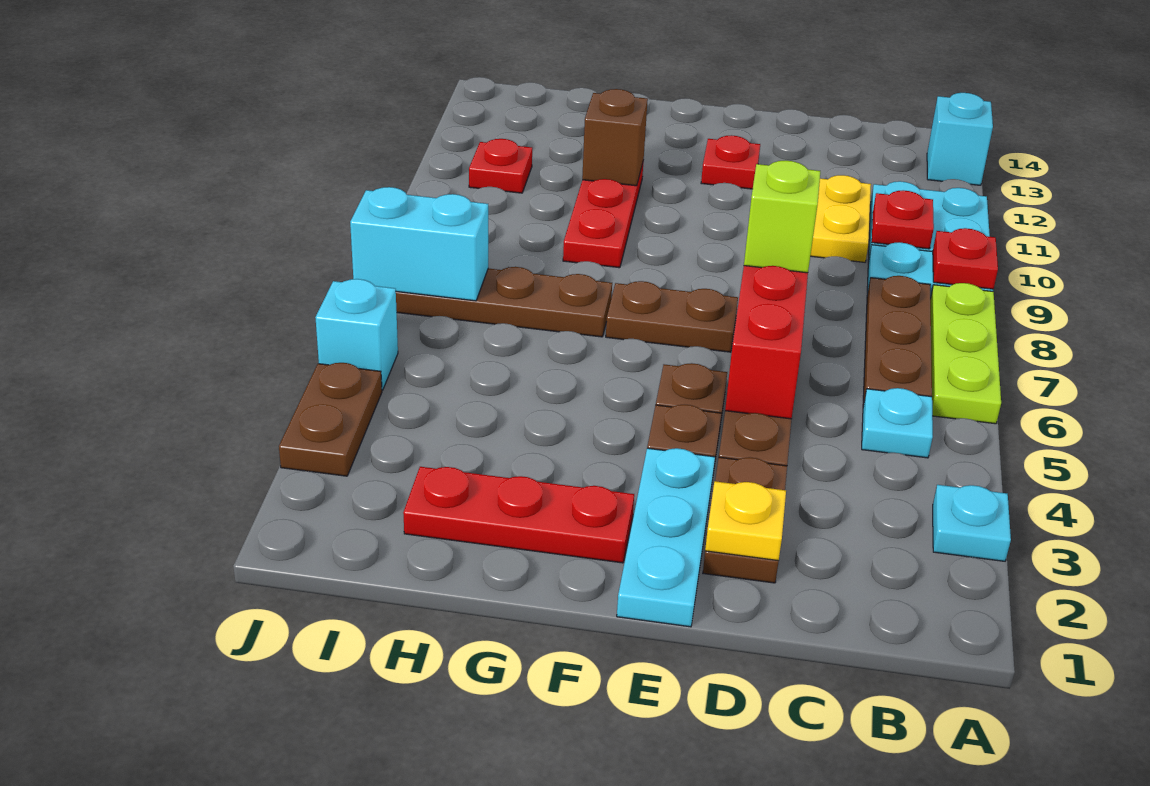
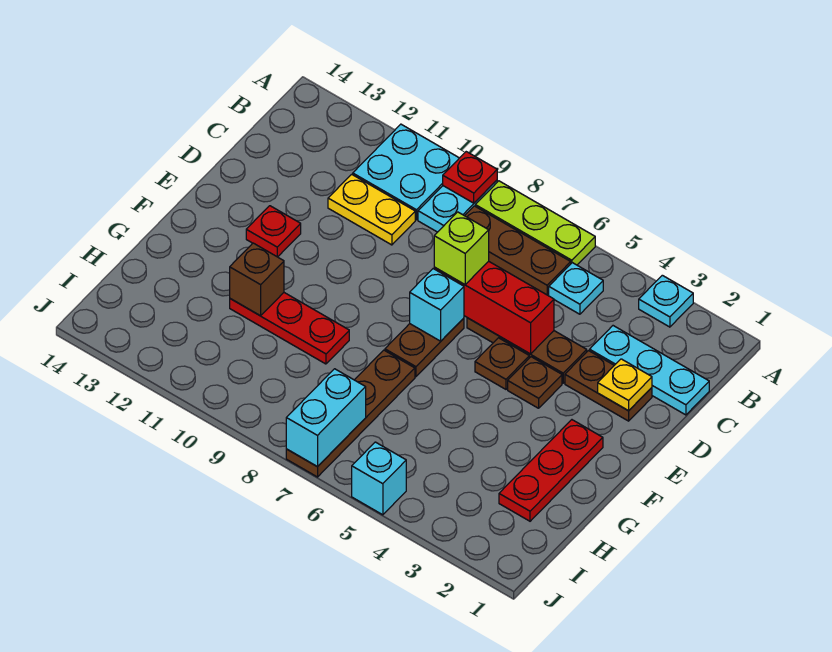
cyan 1x1 brick [927,93,993,185] -> cyan 1x1 brick moved to [410,269,464,341]
red 1x1 plate [872,190,934,249] -> none
cyan 1x3 plate [617,448,715,627] -> cyan 1x3 plate moved to [590,326,709,415]
red 1x1 plate [469,139,532,193] -> none
brown 1x2 plate [279,363,382,476] -> none

